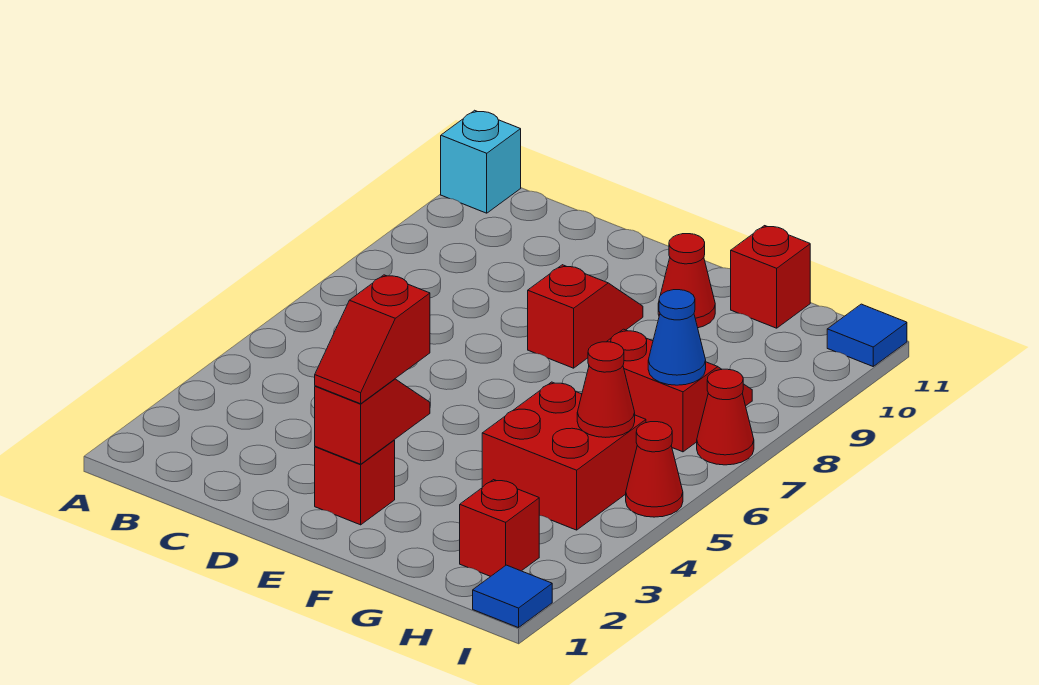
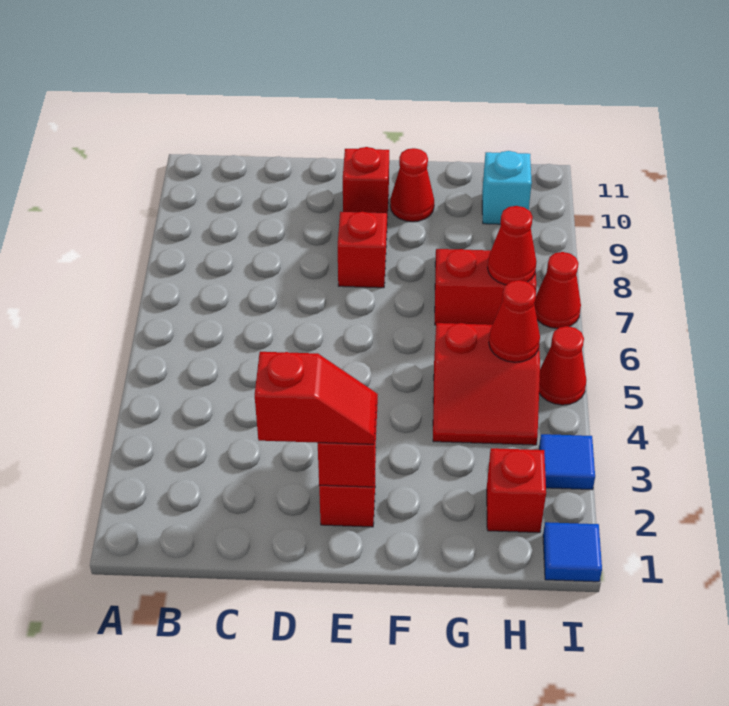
cyan 1x1 brick [441,110,521,213] -> cyan 1x1 brick moved to [482,151,532,224]
red 1x2 slope [315,275,430,404] -> red 1x2 slope turned to [255,352,376,444]
red 2x2 brick [482,382,646,530] -> red 2x2 slope [433,323,540,445]
red 1x1 brick [731,226,810,328] -> red 1x1 brick moved to [343,147,389,218]
blue 1x1 cone [648,290,706,385] -> red 1x1 cone [488,206,537,285]
blue 1x1 tile [827,304,907,366] -> blue 1x1 tile moved to [539,434,595,490]

